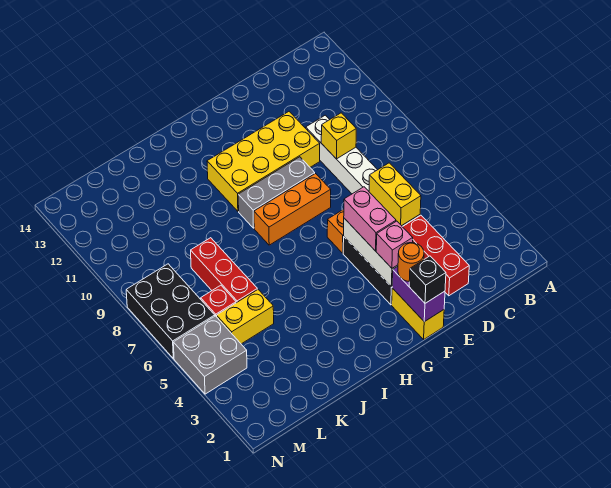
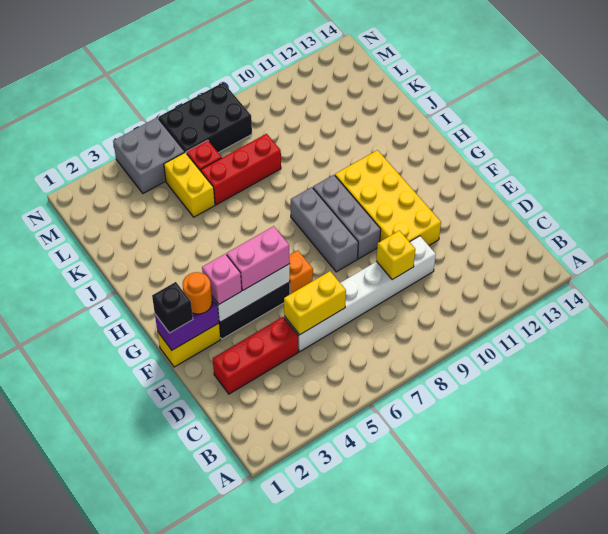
orange 1x3 brick [254,174,331,245] -> grey 1x3 brick [291,187,358,272]

